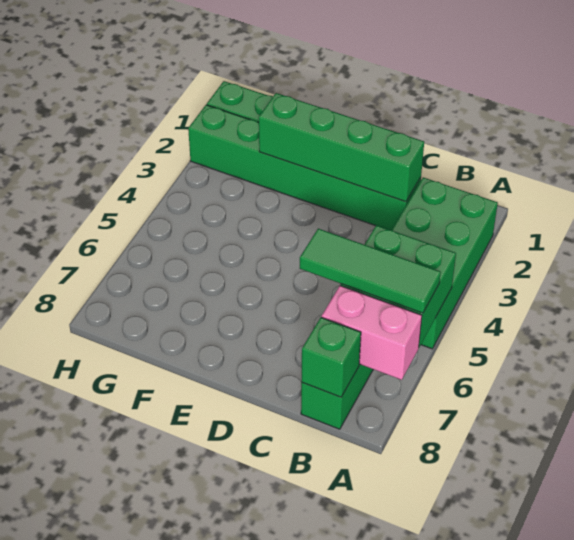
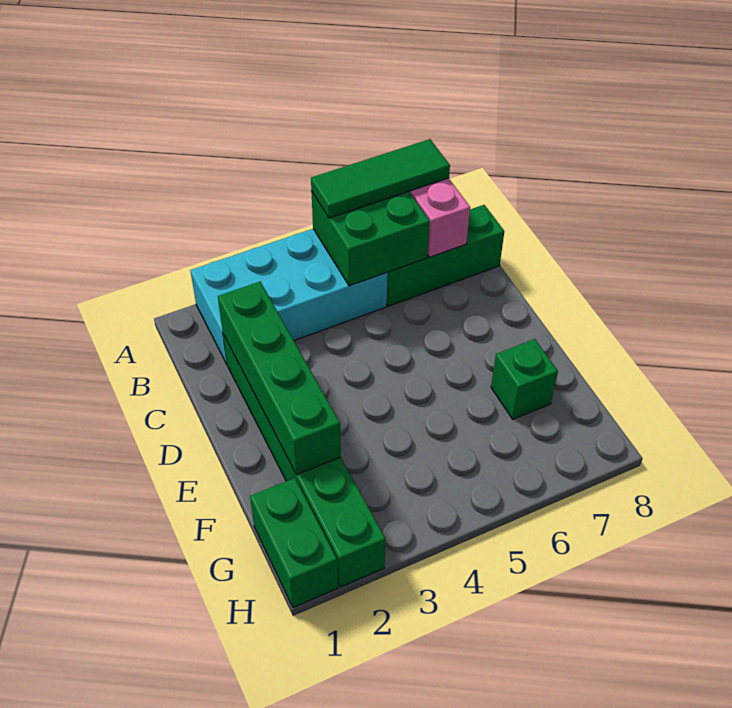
green 2x4 brick [392,177,498,349] -> cyan 2x4 brick [190,229,388,364]
green 1x3 tile [300,229,441,313] -> green 1x3 tile turned to [311,139,450,218]
green 1x1 brick [301,317,361,397] -> green 1x1 brick moved to [491,339,558,419]

